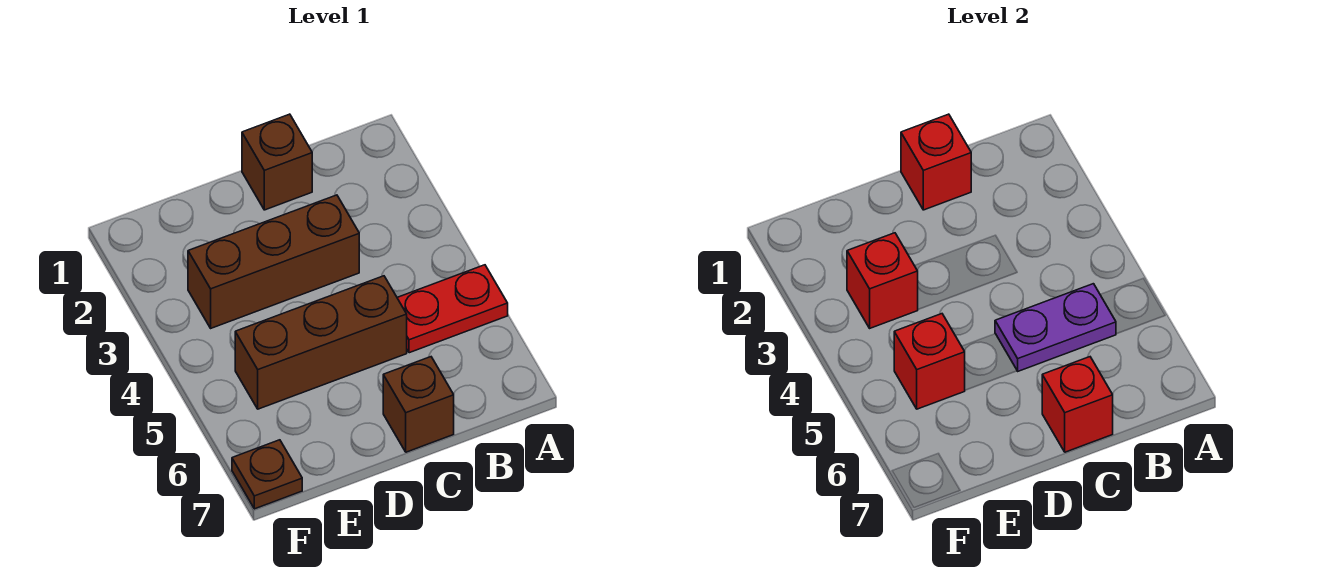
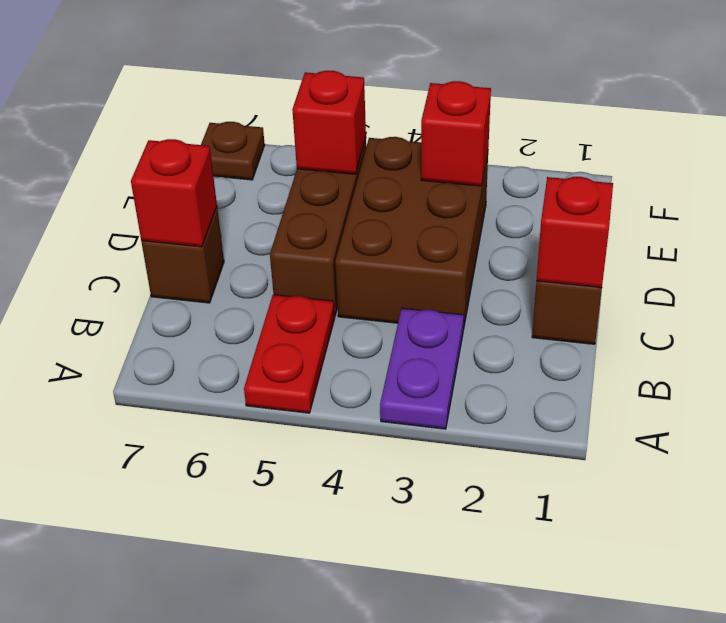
purple 1x2 plate [995,284,1116,371] -> purple 1x2 plate moved to [380,308,464,429]
brown 1x3 brick [188,195,359,328] -> brown 2x3 brick [335,137,488,330]

